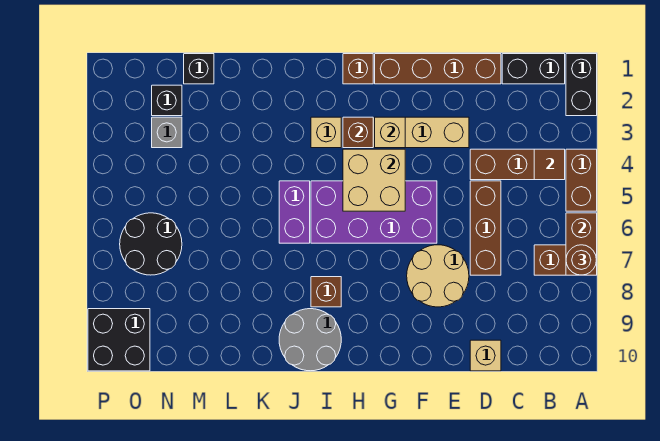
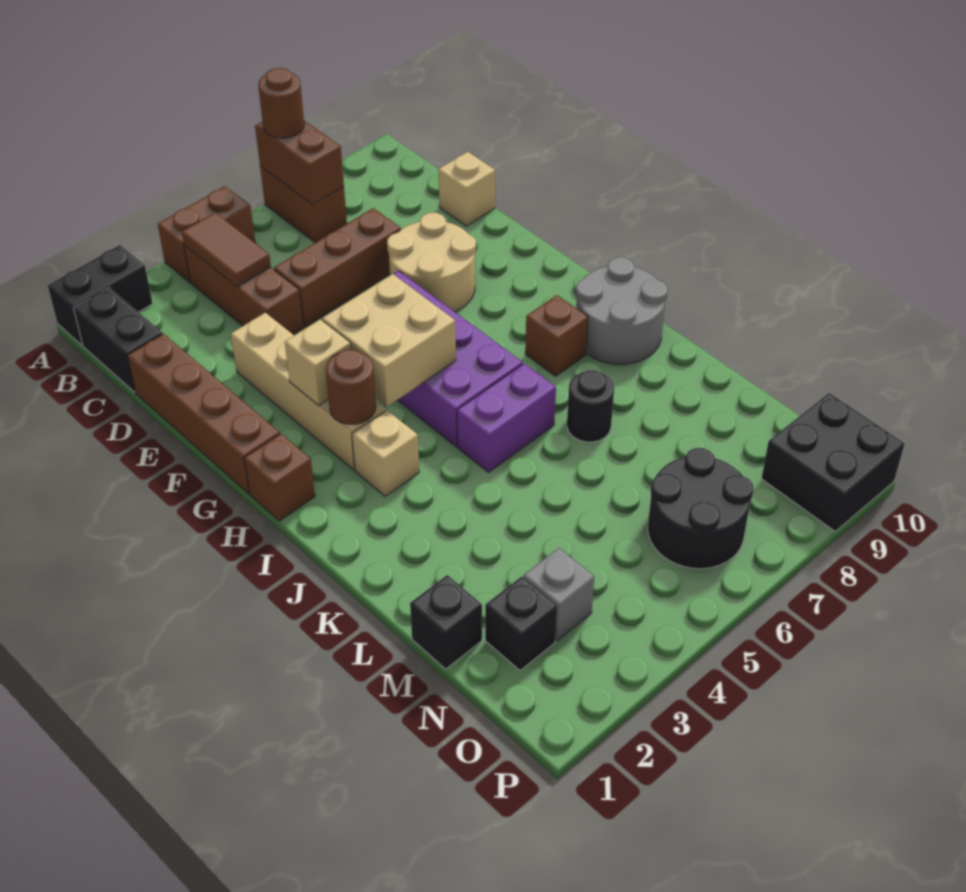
brown 1x2 brick [566,213,597,275] -> brown 1x2 brick turned to [255,121,344,205]
brown 1x1 tile [534,149,565,180] -> brown 1x2 tile [182,212,271,287]
brown 1x1 brick [343,117,373,148] -> brown 1x1 round brick [326,350,376,424]
none -> black 1x1 round brick [567,370,614,442]

